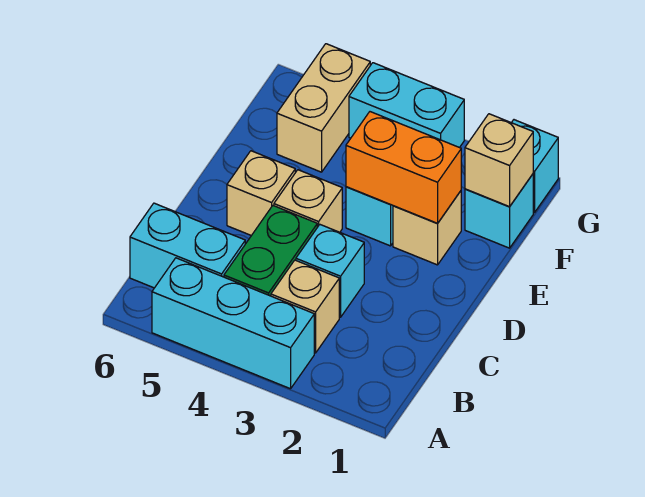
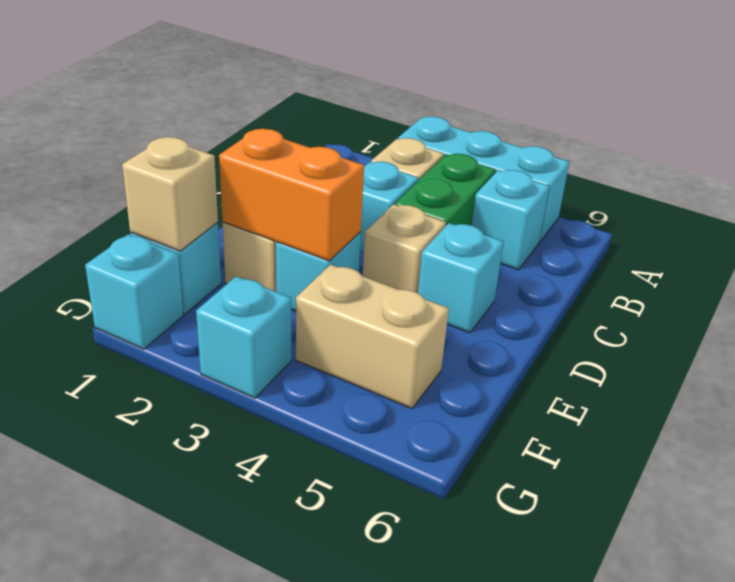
cyan 1x2 brick [130,203,245,288] -> cyan 1x1 brick [472,170,549,270]
tan 1x1 brick [227,151,295,236] -> cyan 1x1 brick [418,223,504,333]
tan 1x2 brick [277,44,370,172] -> tan 1x2 brick turned to [296,265,449,409]
cyan 1x2 brick [349,63,464,148] -> cyan 1x1 brick [196,276,291,398]

